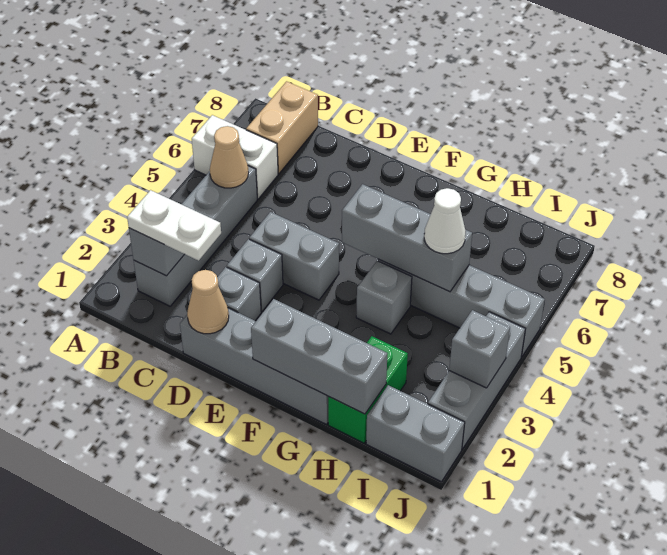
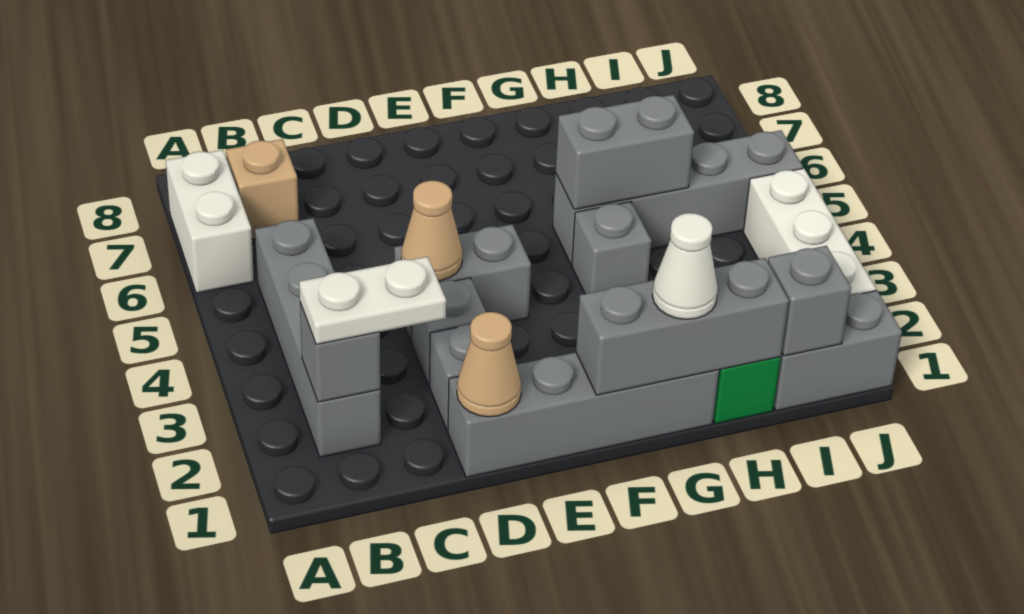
white 1x2 brick [192,115,278,199] -> white 1x2 brick turned to [166,150,254,293]
tan 1x1 cone [210,126,248,188] -> tan 1x1 cone moved to [401,181,463,281]
tan 1x2 brick [246,81,318,174] -> tan 1x1 brick [226,139,299,239]
grey 1x3 brick [342,184,472,292] -> grey 1x2 brick [556,95,694,210]
white 1x1 cone [424,188,466,254] -> white 1x1 cone moved to [652,213,718,319]
grey 1x3 brick [428,312,525,449] -> white 1x3 brick [743,168,876,296]
grey 1x1 brick [449,310,510,388] -> grey 1x1 brick moved to [768,246,851,356]

